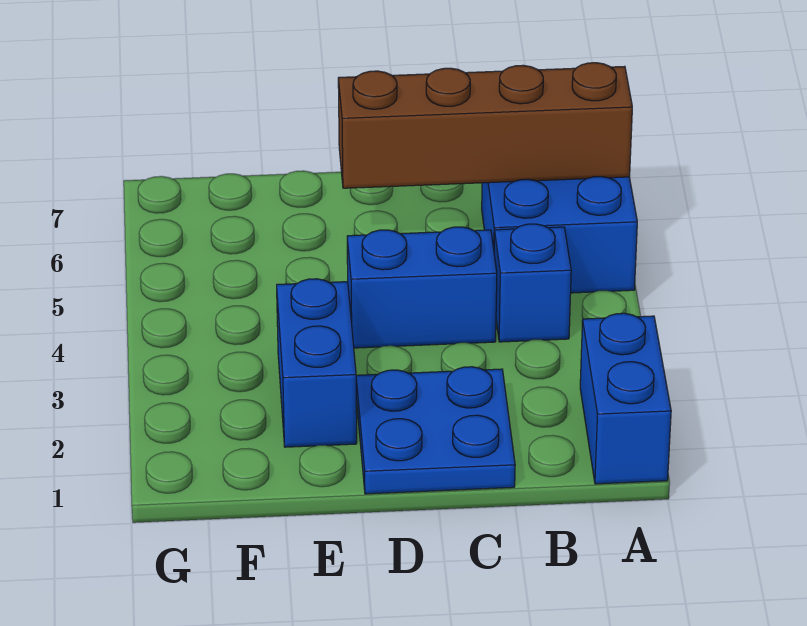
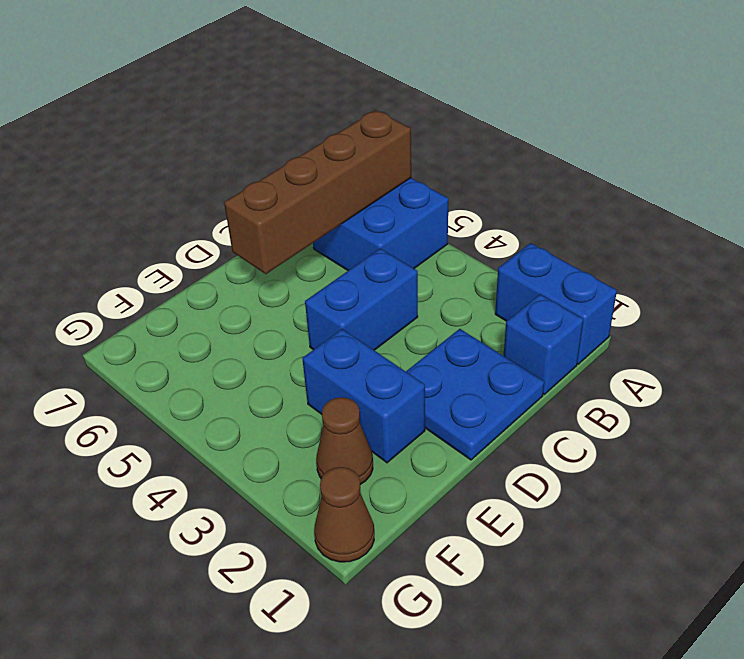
blue 1x1 brick [494,224,571,342] -> blue 1x1 brick moved to [504,294,583,394]
none -> brown 1x1 cone [316,397,373,484]
none -> brown 1x1 cone [314,467,374,562]

